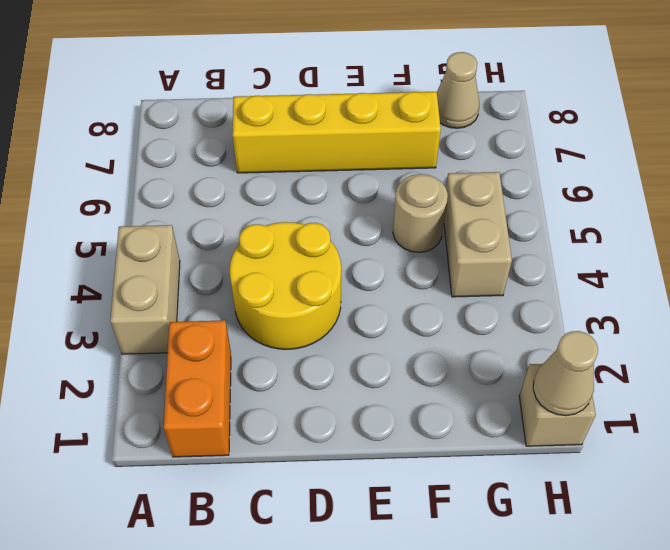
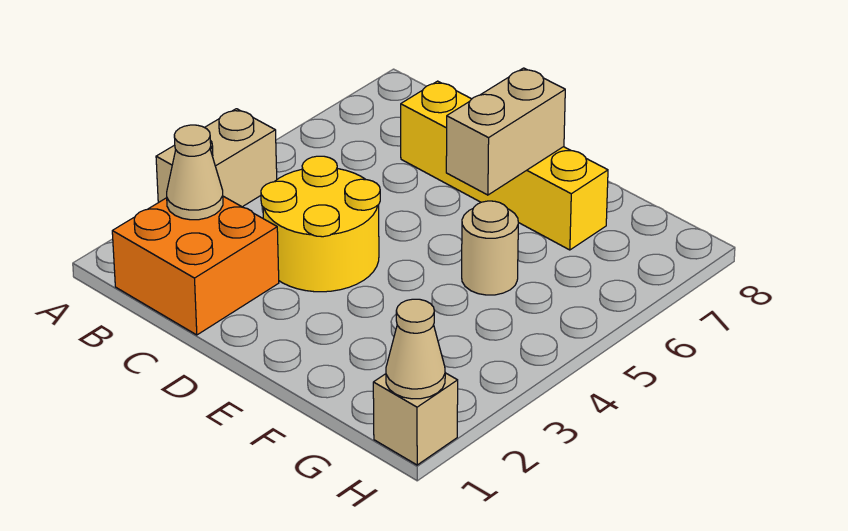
orange 1x2 brick [163,320,231,457] -> orange 2x2 brick [112,196,279,335]
tan 1x2 brick [444,172,512,297] -> tan 1x2 brick moved to [446,68,565,195]
tan 1x1 cone [437,52,479,128] -> tan 1x1 cone moved to [167,125,223,220]

